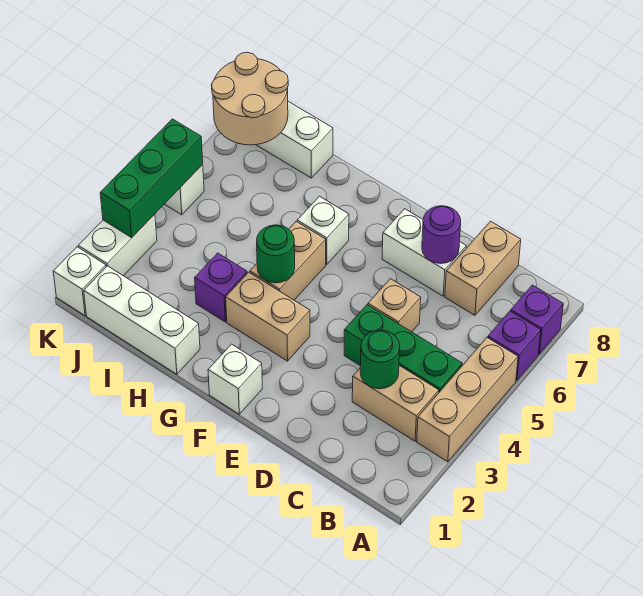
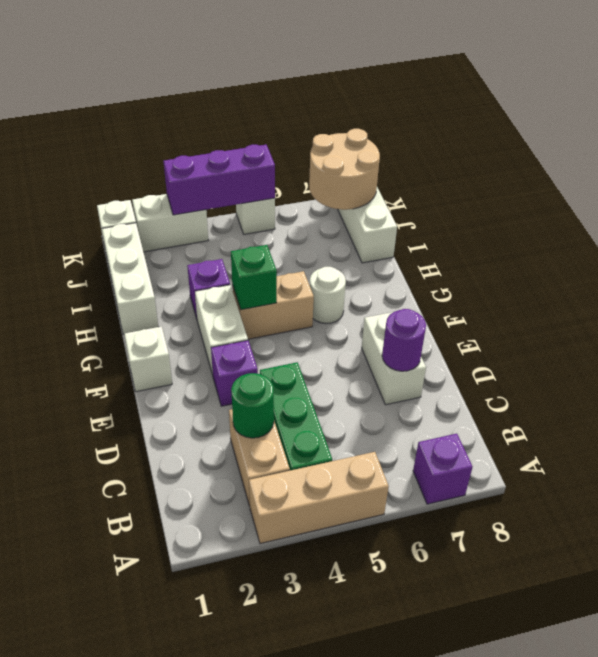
purple 1x1 brick [488,311,541,381] -> purple 1x1 brick moved to [211,340,258,406]
tan 1x2 brick [445,221,521,315] -> none
tan 1x1 brick [368,279,421,332] -> none
tan 1x2 brick [226,272,310,361] -> white 1x2 brick [195,285,248,375]
green 1x1 round brick [257,225,295,283] -> green 1x1 brick [231,245,277,310]
white 1x1 brick [297,196,349,264] -> white 1x1 round brick [310,267,346,324]
green 1x3 brick [100,119,203,238] -> purple 1x3 brick [164,145,275,215]

